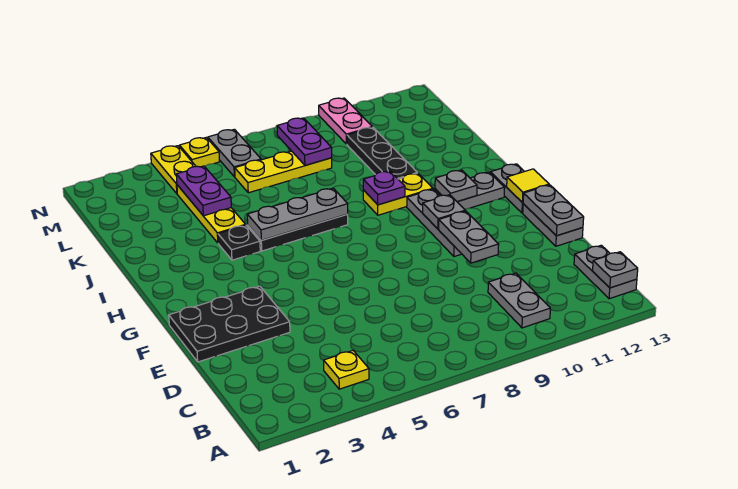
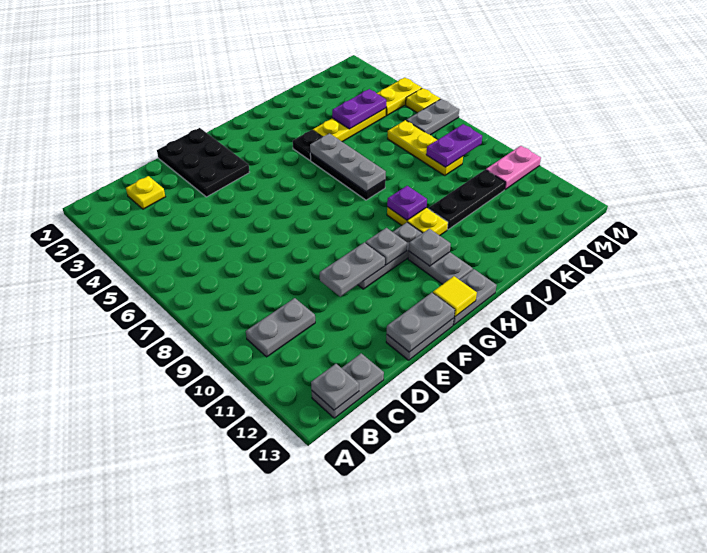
yellow 1x1 plate [324,351,369,389] -> yellow 1x1 plate moved to [126,176,165,209]

